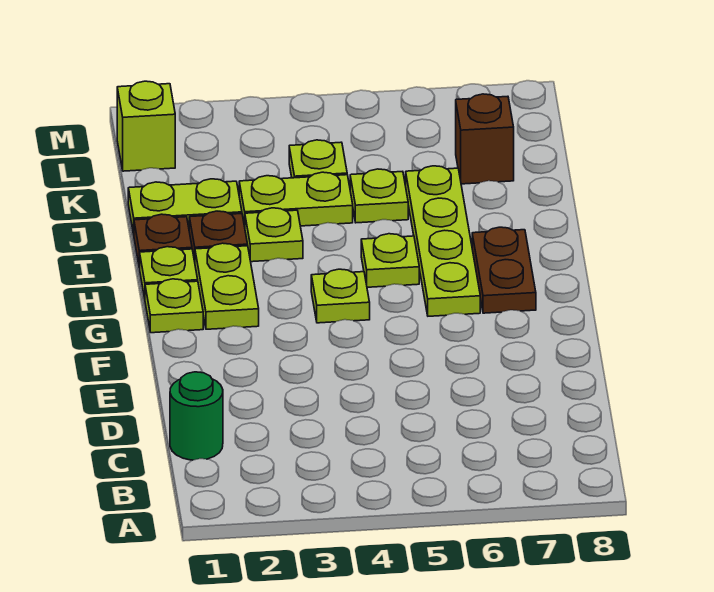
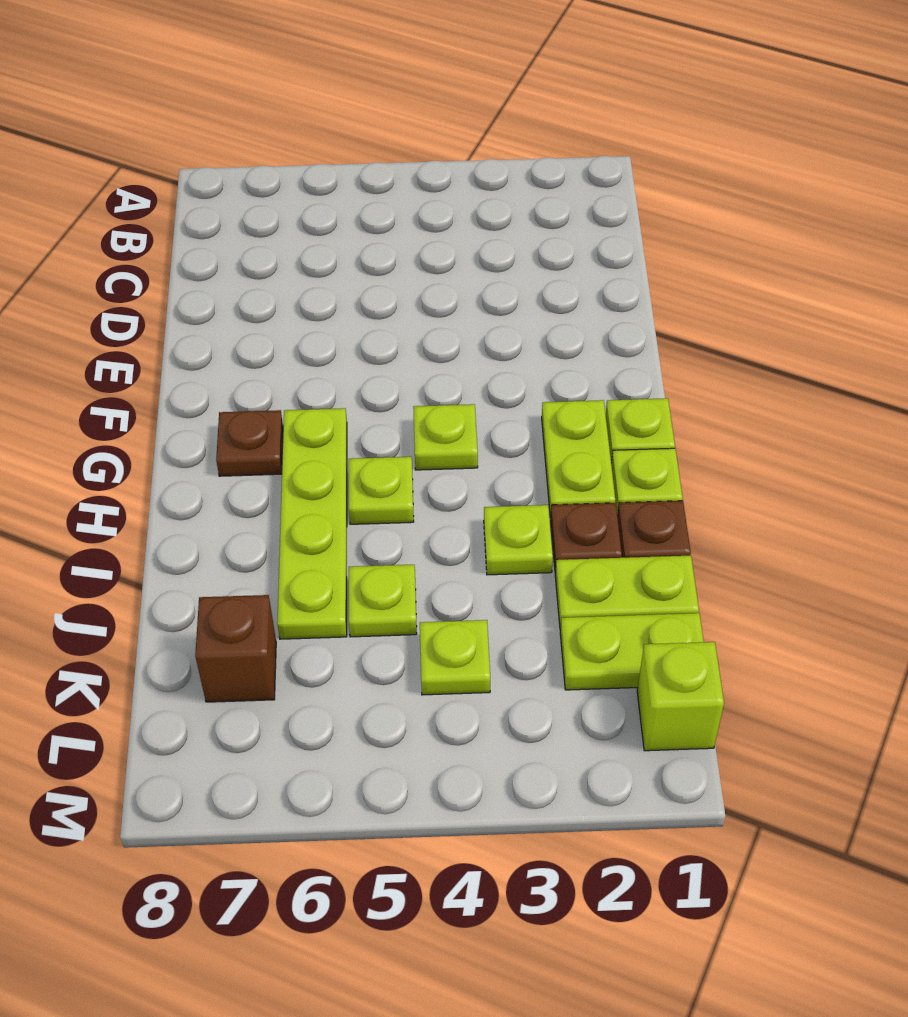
green 1x1 round brick [170,372,223,460] -> none
brown 1x2 plate [472,227,536,313] -> brown 1x1 plate [216,410,283,476]
lime 1x2 plate [239,172,353,226] -> lime 1x2 plate moved to [560,613,704,690]

